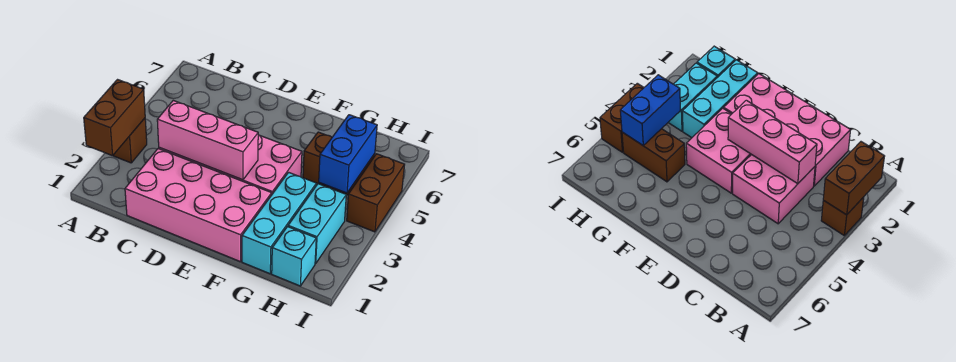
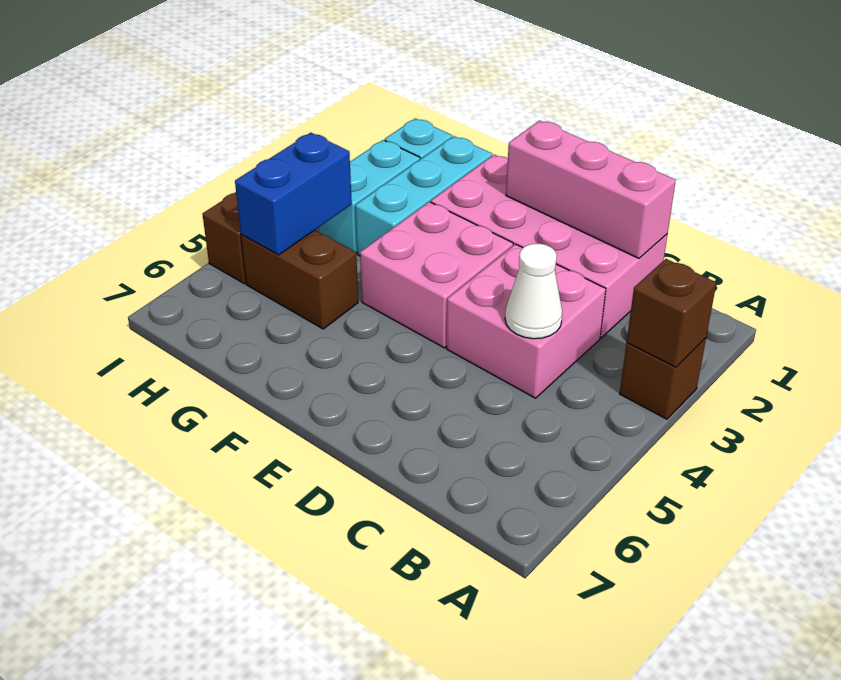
brown 1x2 brick [84,80,145,156] -> brown 1x1 brick [627,259,716,367]
pink 1x3 brick [157,100,258,180] -> pink 1x3 brick moved to [506,120,676,258]
none -> white 1x1 cone [505,244,562,339]

